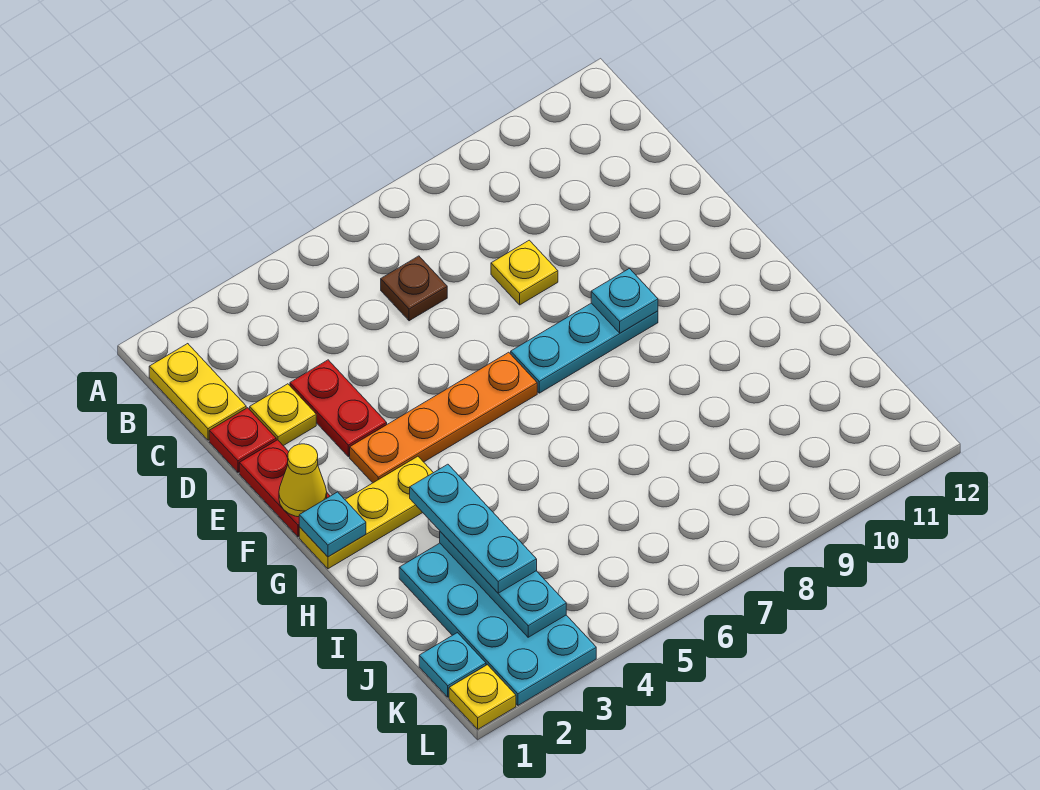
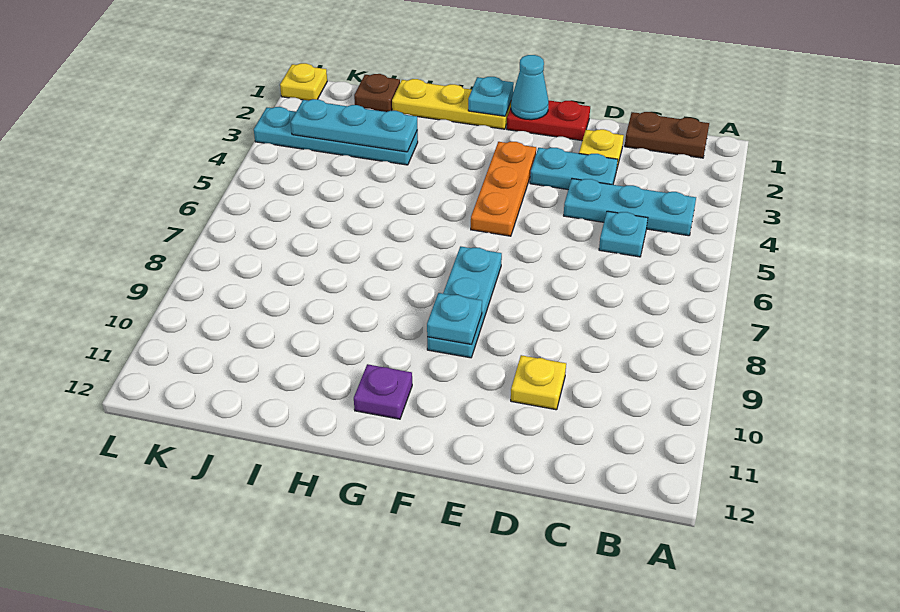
yellow 1x2 plate [149,344,246,440] -> brown 1x2 plate [625,112,709,158]
brown 1x1 plate [381,256,447,321] -> brown 1x1 plate moved to [354,74,400,112]
red 1x1 plate [209,408,276,472] -> none
red 1x2 plate [290,360,387,457] -> cyan 1x2 plate [530,148,618,189]
yellow 1x1 plate [491,240,558,305] -> yellow 1x1 plate moved to [511,355,566,410]
yellow 1x1 cone [279,444,327,517] -> cyan 1x1 cone [511,55,549,120]
orange 1x4 plate [350,352,537,483] -> orange 1x3 plate [471,142,536,236]
yellow 1x3 plate [299,456,433,569] -> yellow 1x3 plate turned to [392,79,511,129]
none -> purple 1x1 plate [354,364,412,419]
cyan 1x3 plate [410,464,537,593] -> cyan 1x3 plate moved to [564,179,696,236]
cyan 2x4 plate [399,543,596,705] -> cyan 1x4 plate [254,107,418,165]
cyan 1x1 plate [419,633,486,697] -> cyan 1x1 plate moved to [599,211,648,257]

